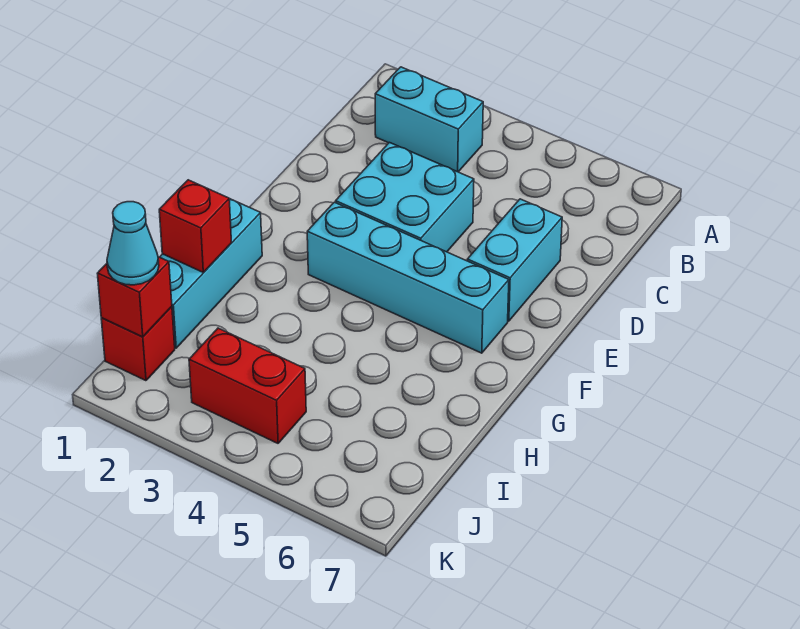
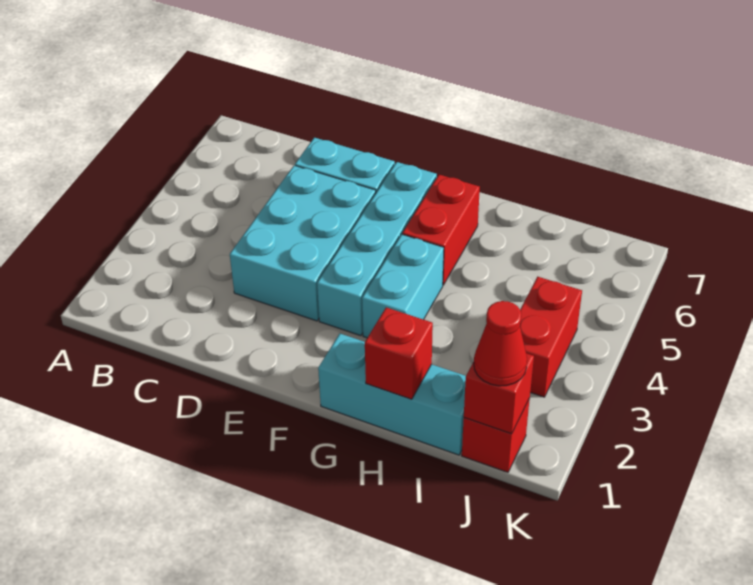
cyan 1x2 brick [375,67,483,172] -> cyan 1x2 brick moved to [362,234,444,338]
cyan 2x2 brick [336,143,474,252] -> cyan 2x3 brick [230,165,376,321]
none -> red 1x2 brick [402,175,480,285]
cyan 1x1 cone [107,202,159,285] -> red 1x1 cone [474,301,527,386]

